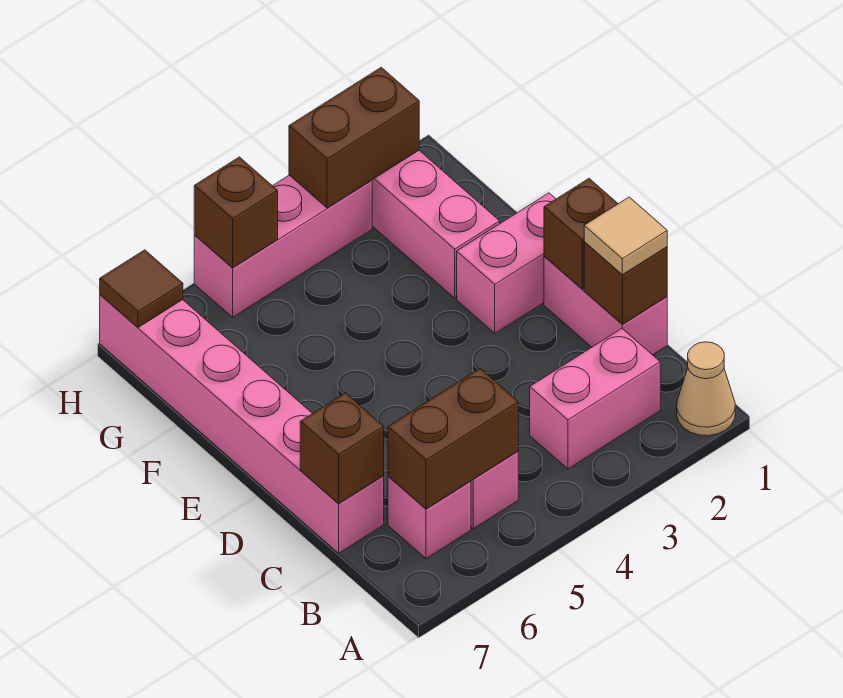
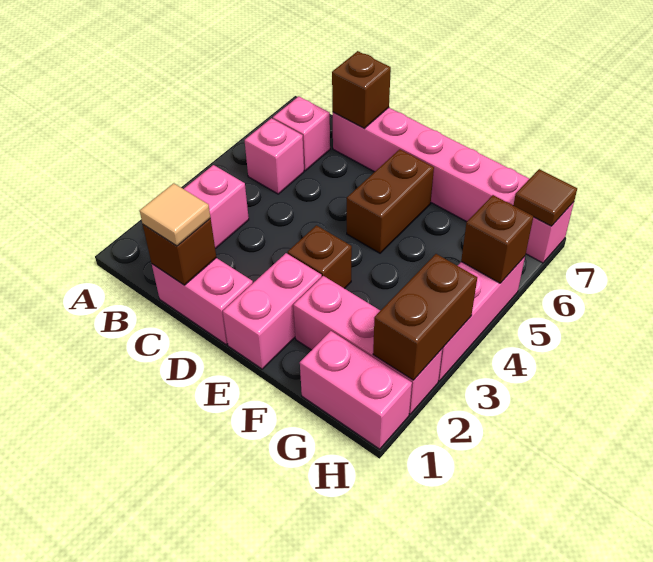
tan 1x1 cone [677,342,735,436] -> none
brown 1x2 brick [388,369,518,509] -> brown 1x2 brick moved to [347,149,434,253]
brown 1x1 brick [544,179,618,289] -> brown 1x1 brick moved to [288,225,352,289]
none -> pink 1x2 brick [300,331,412,449]

